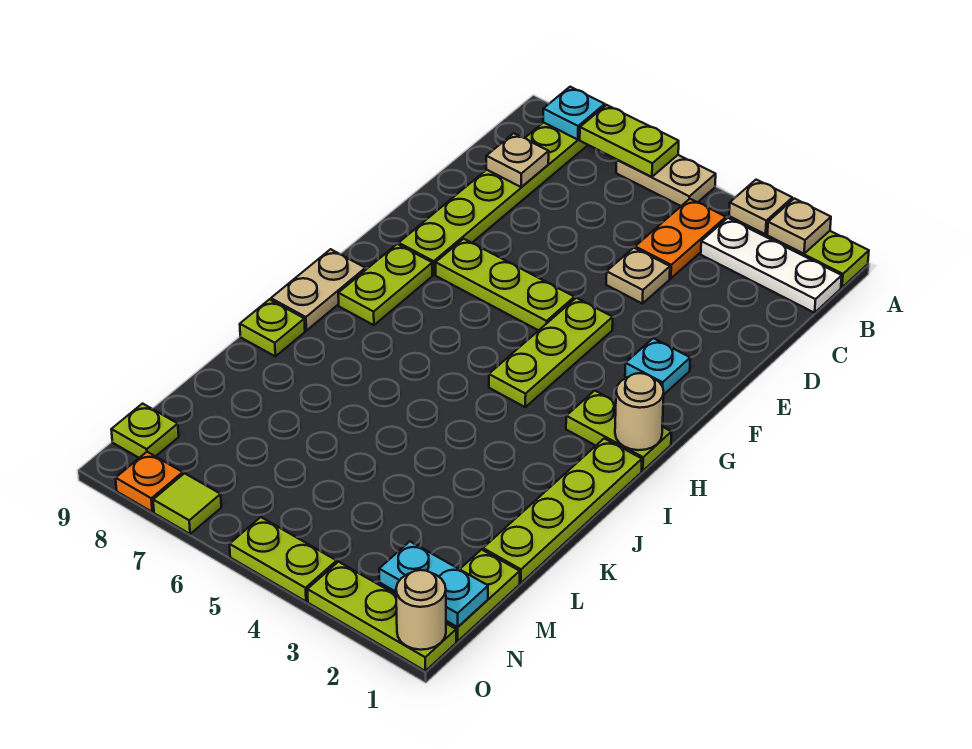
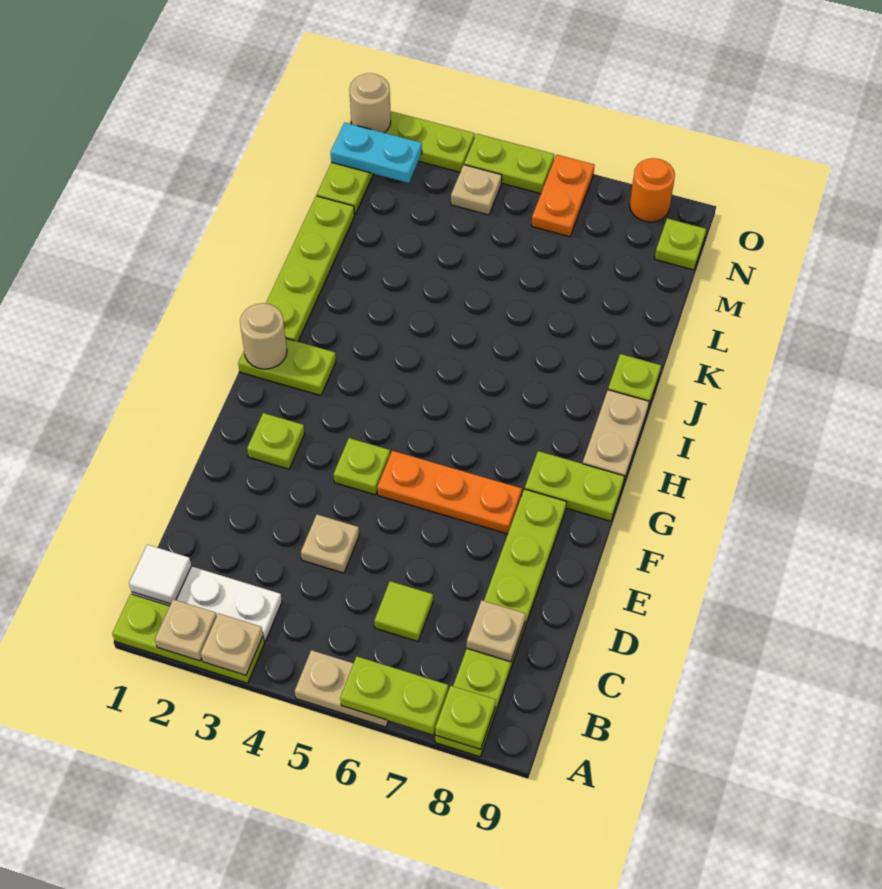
cyan 1x1 plate [543,87,605,140] -> lime 1x1 plate [435,686,496,749]
none -> white 1x1 tile [129,545,191,604]
orange 1x2 plate [635,199,726,278] -> orange 1x2 plate moved to [532,155,595,237]
cyan 1x1 plate [625,338,690,394] -> lime 1x1 plate [247,413,305,469]
lime 1x3 plate [489,298,613,407] -> lime 1x1 plate [334,438,390,495]
lime 1x3 plate [436,239,574,331] -> orange 1x3 plate [377,451,522,534]
lime 1x2 plate [338,244,432,325] -> lime 1x2 plate turned to [525,451,625,521]
none -> tan 1x1 plate [451,165,502,215]
lime 1x1 tile [153,473,221,534] -> lime 1x1 tile moved to [374,581,433,641]
orange 1x1 plate [116,452,183,512] -> orange 1x1 round brick [630,158,675,222]

